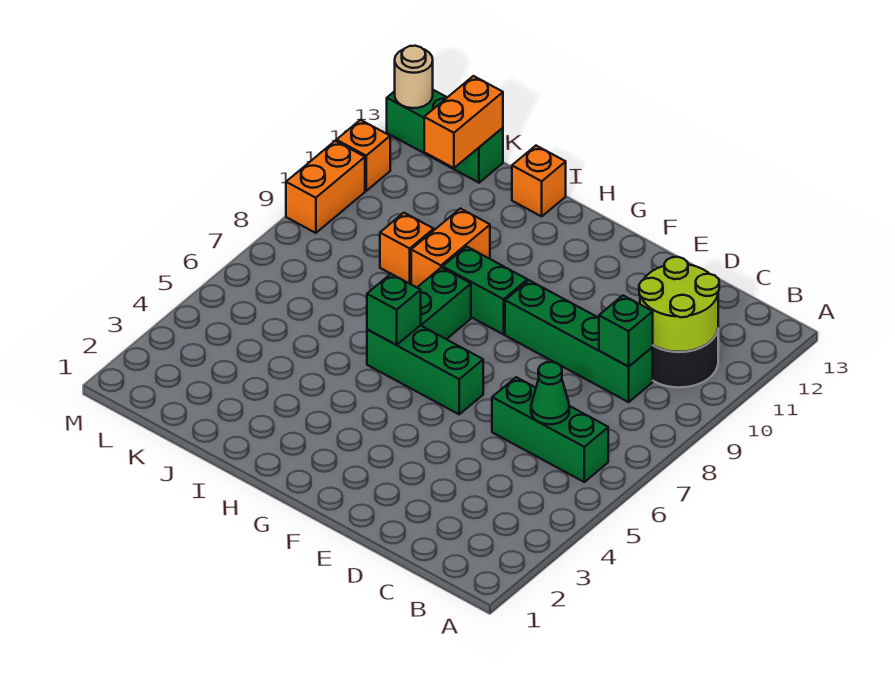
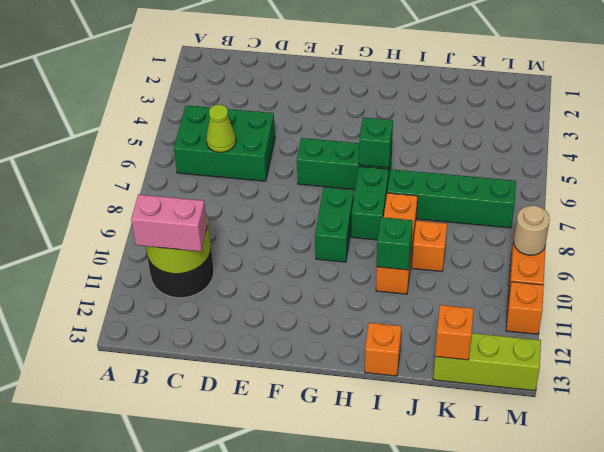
green 1x3 brick [492,377,608,482] -> green 2x3 brick [174,105,275,181]
none -> pink 1x2 brick [131,194,207,252]
green 1x1 cone [531,362,569,424] -> lime 1x1 cone [206,105,236,152]
green 1x4 brick [505,280,653,402] -> green 1x4 brick moved to [387,169,516,228]
green 1x1 brick [599,296,653,367] -> green 1x1 brick moved to [377,217,413,270]
green 1x2 brick [442,247,528,334] -> green 1x2 brick turned to [315,187,354,262]
orange 1x2 brick [411,209,490,288] -> orange 1x3 brick [376,193,418,294]
orange 1x2 brick [424,76,503,168] -> orange 1x1 brick [435,305,474,360]
green 1x3 brick [387,90,503,183] -> lime 1x3 brick [433,333,541,391]
tan 1x1 round brick [395,46,433,108] -> tan 1x1 round brick moved to [514,205,550,255]

